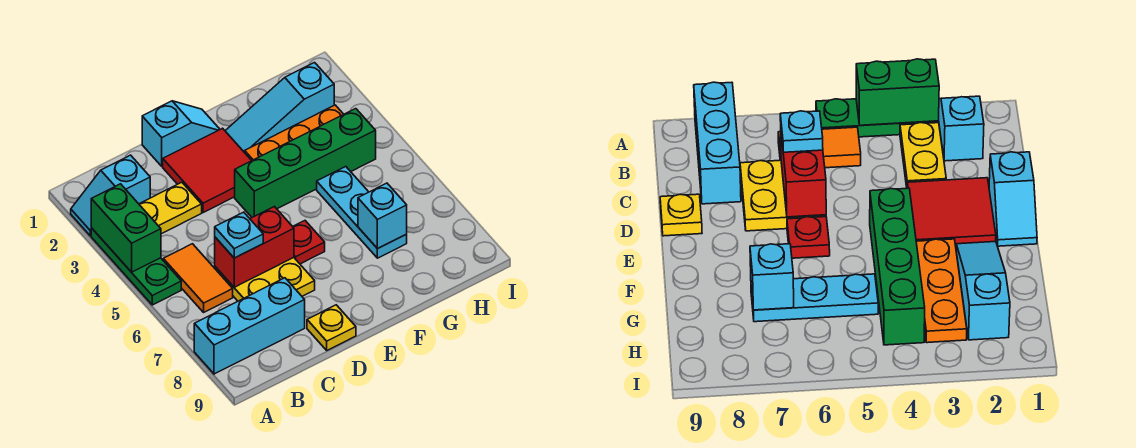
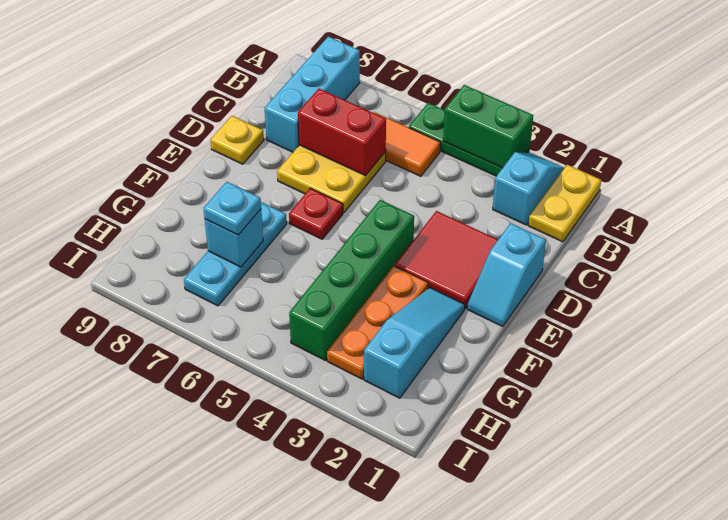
yellow 1x2 plate [139,182,202,234] -> yellow 1x2 plate moved to [528,165,601,242]
red 1x2 brick [215,207,294,287] -> red 1x2 brick turned to [298,89,386,176]
cyan 1x1 plate [215,212,263,258] -> cyan 1x1 plate moved to [204,182,261,235]
cyan 1x3 plate [317,167,407,258] -> cyan 1x3 plate turned to [184,202,287,306]

